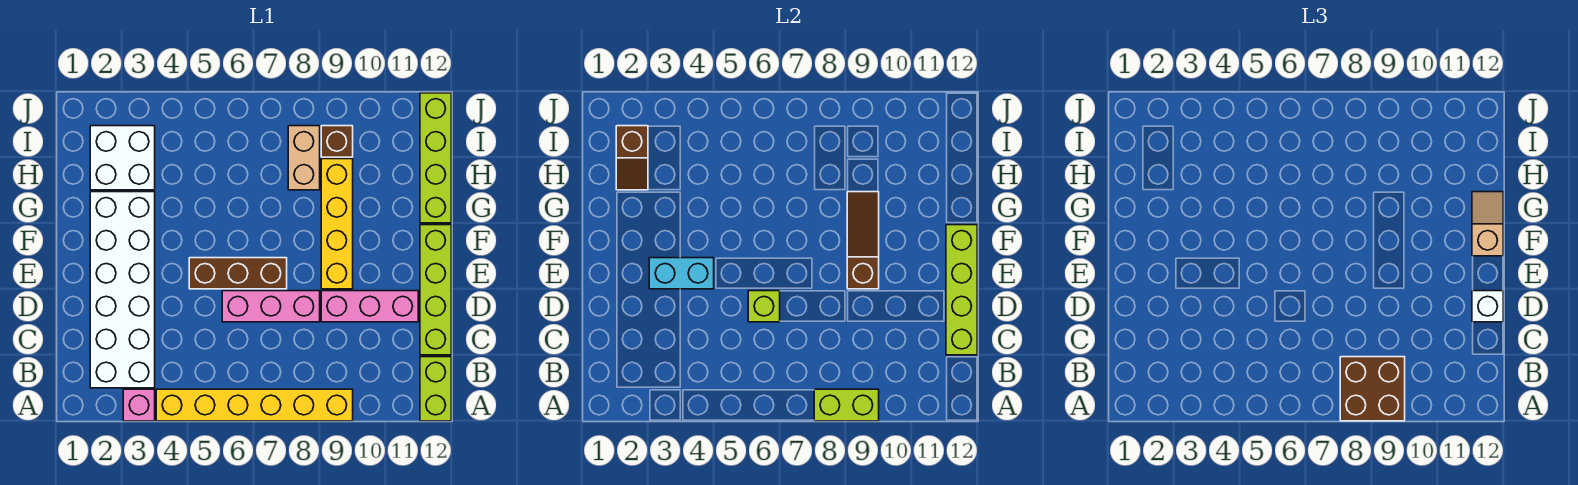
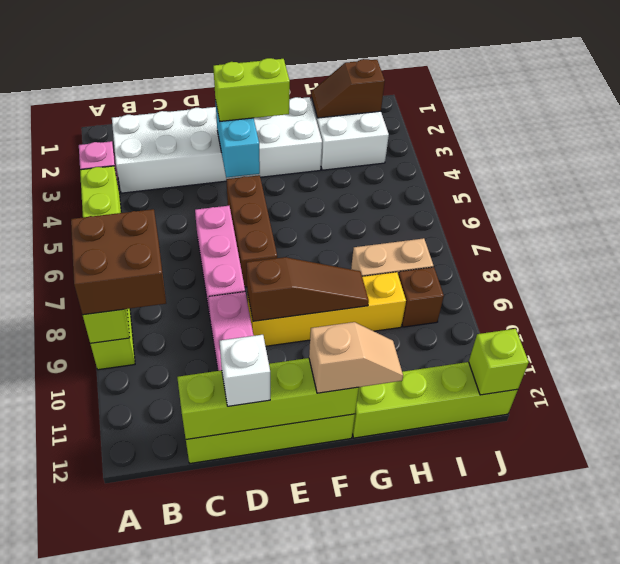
yellow 1x6 brick [156,389,353,421] -> lime 1x6 brick [80,166,135,370]
lime 1x2 brick [420,357,451,421] -> lime 1x2 brick moved to [213,58,290,121]
lime 1x1 brick [748,291,780,322] -> lime 1x1 brick moved to [469,329,529,395]

